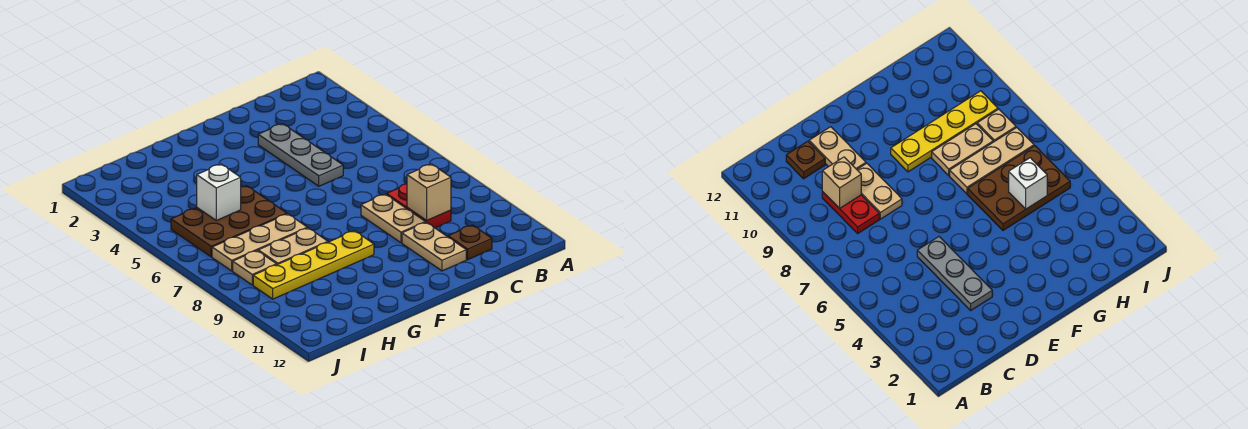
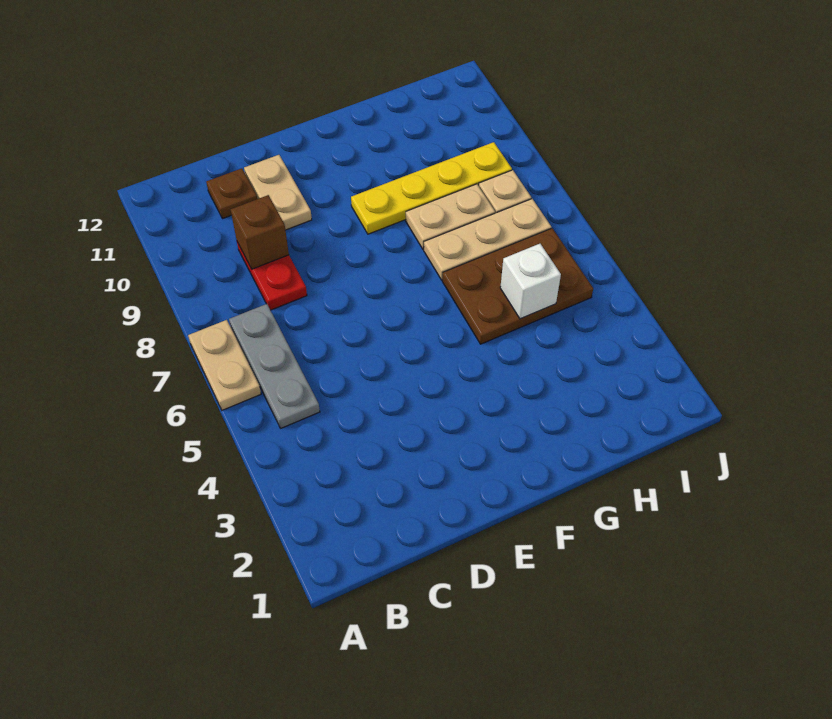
tan 1x1 brick [407,164,451,221] -> brown 1x1 brick [231,195,289,269]
grey 1x3 plate [258,124,343,186] -> grey 1x3 plate moved to [229,304,320,428]
tan 1x2 plate [361,194,425,243] -> tan 1x2 plate moved to [188,320,261,410]

